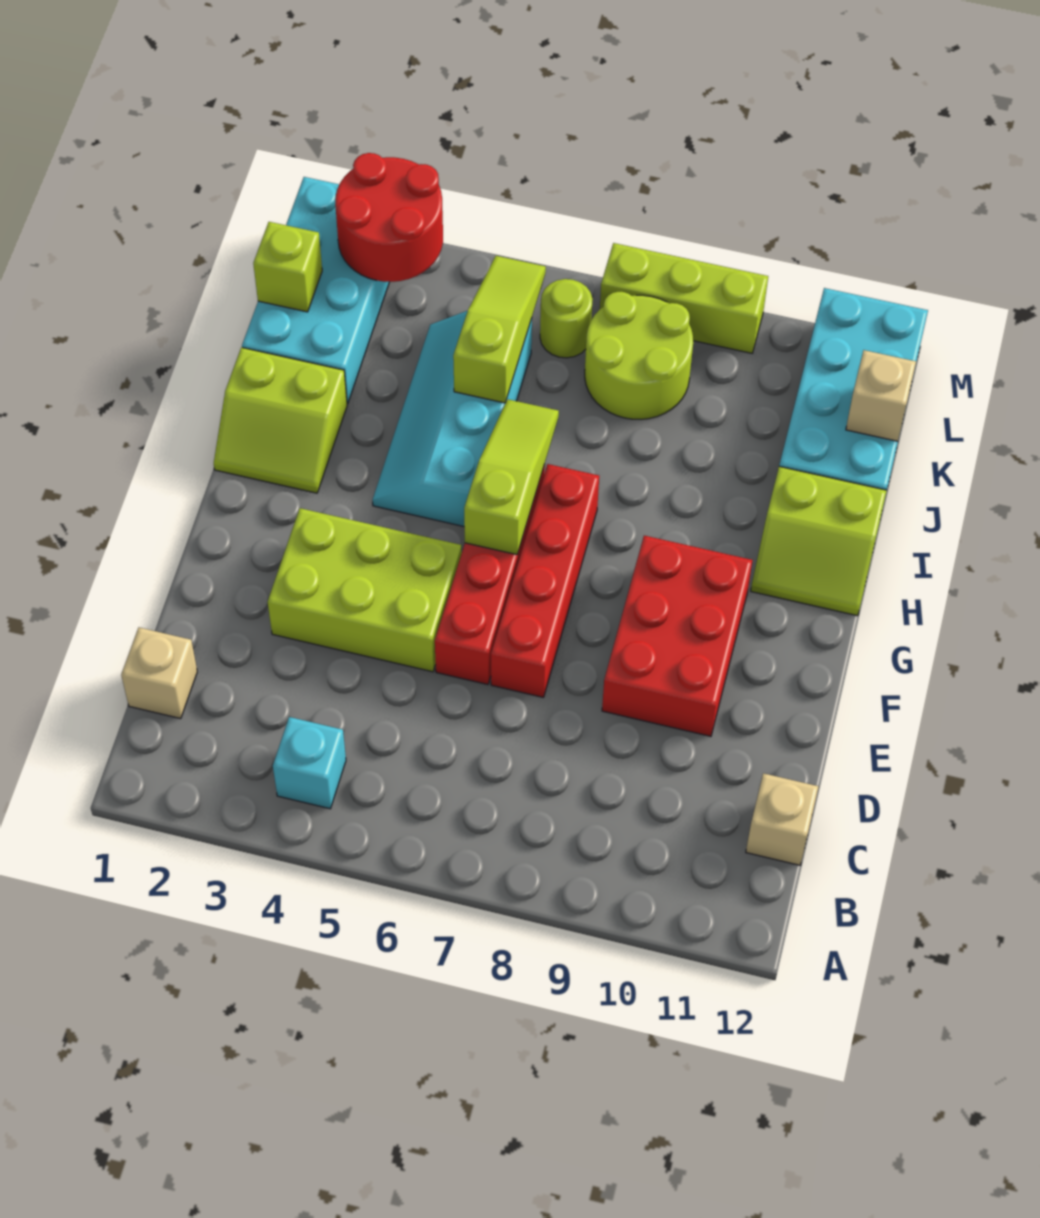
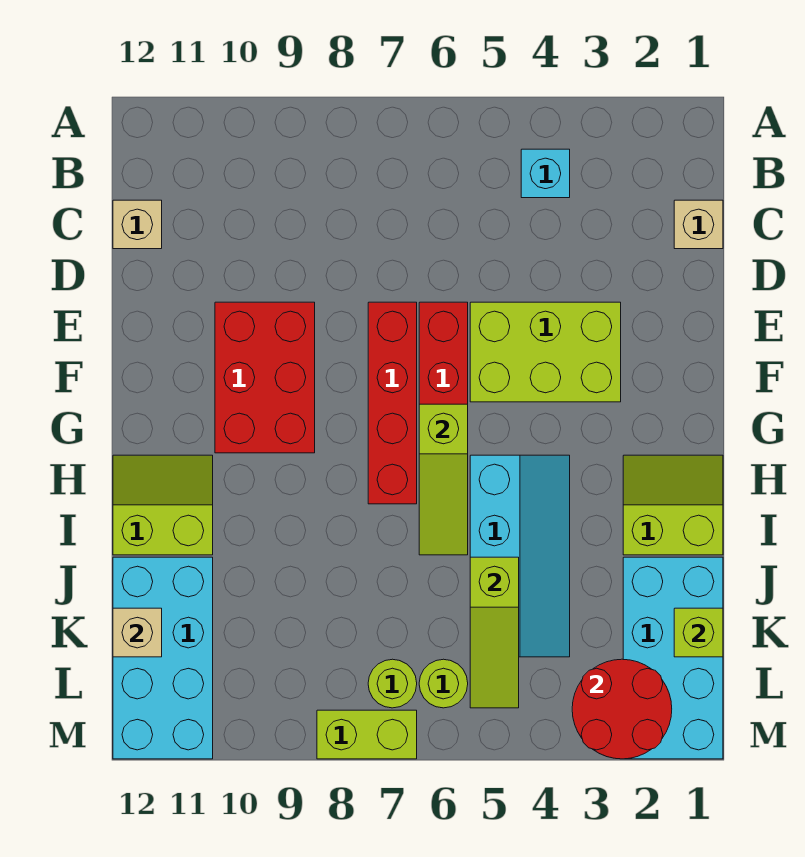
lime 2x2 round brick [585,292,693,419] -> lime 1x1 round brick [368,659,417,708]
lime 1x3 brick [600,243,768,353] -> lime 1x2 brick [317,710,417,759]

